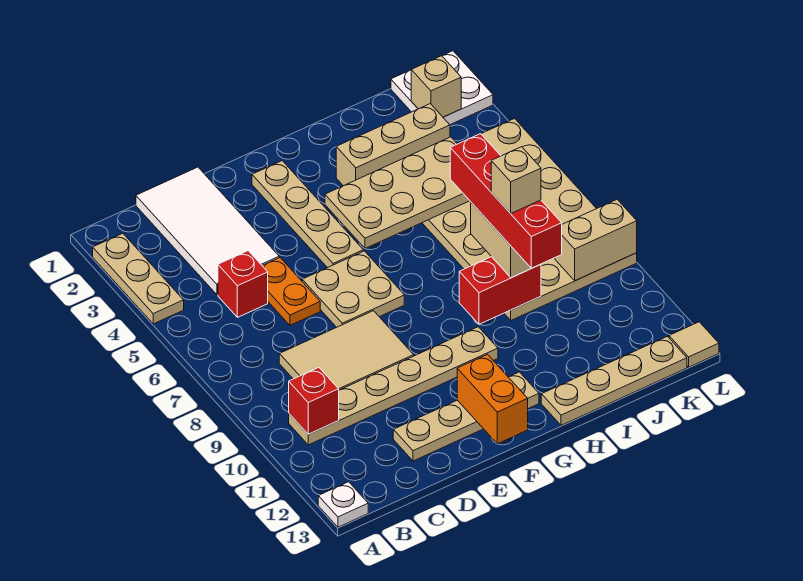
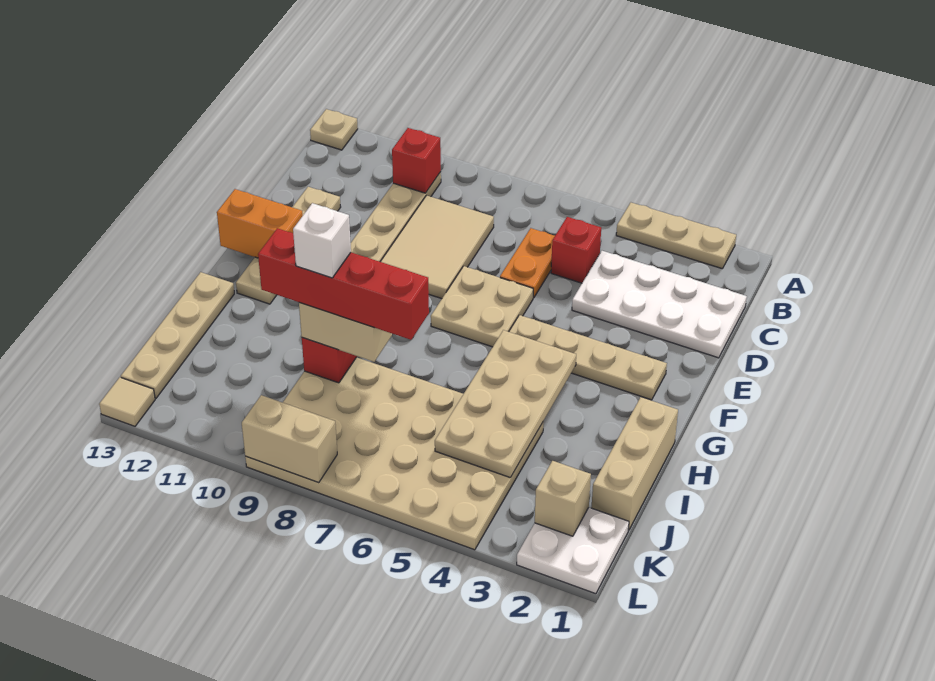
white 1x1 plate [318,482,368,527] -> tan 1x1 plate [310,109,358,150]
white 2x4 tile [136,167,279,295] -> white 2x4 plate [572,251,747,358]
orange 1x2 plate [262,258,320,325] -> orange 1x2 plate turned to [500,228,555,298]
tan 1x3 brick [336,104,450,186] -> tan 1x3 brick moved to [591,397,678,530]
tan 1x1 brick [491,147,541,213] -> white 1x1 brick [293,203,351,278]
tan 1x2 brick [555,200,637,281] -> tan 1x2 brick turned to [242,395,337,483]

